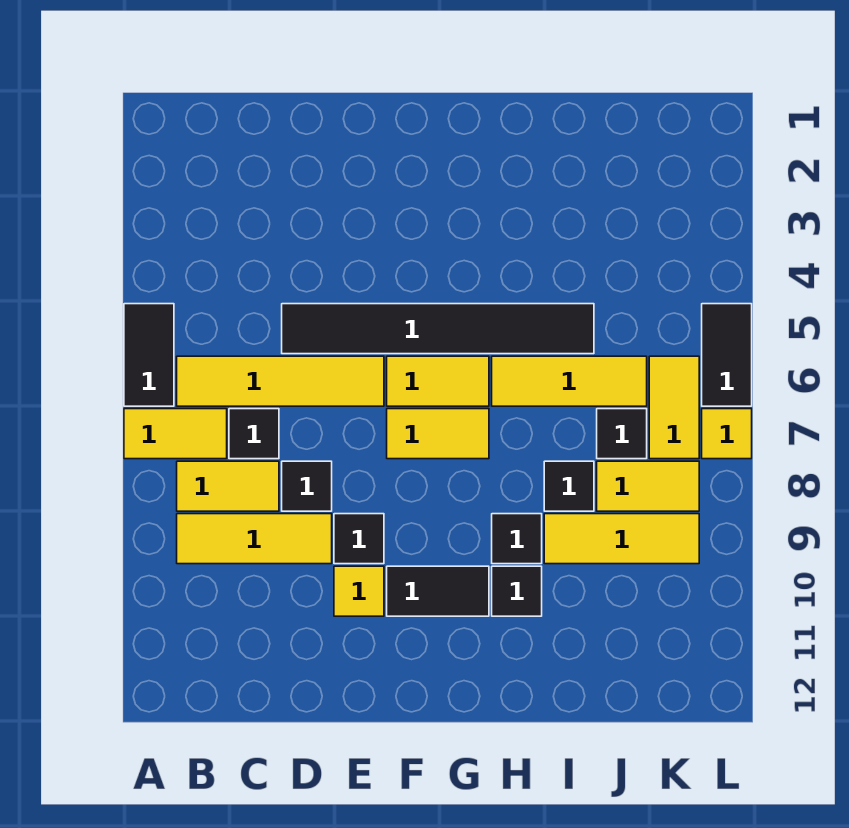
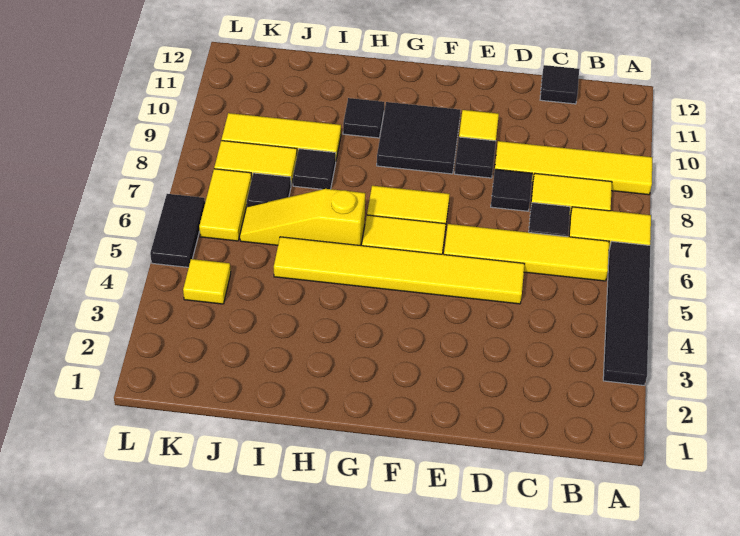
black 1x2 tile [124,304,174,406] -> black 1x4 tile [603,241,650,385]
yellow 1x3 tile [177,514,332,564] -> yellow 1x4 tile [495,141,652,195]
black 1x6 tile [282,304,594,354] -> yellow 1x6 tile [274,237,524,304]
black 1x2 tile [387,566,489,616] -> black 2x2 tile [377,102,460,174]
yellow 1x3 tile [492,356,647,406] -> yellow 1x3 slope [240,189,365,246]
black 1x1 tile [492,514,542,564] -> black 1x1 tile moved to [540,65,579,104]
yellow 1x1 tile [702,409,752,459] -> yellow 1x1 tile moved to [183,259,231,304]

